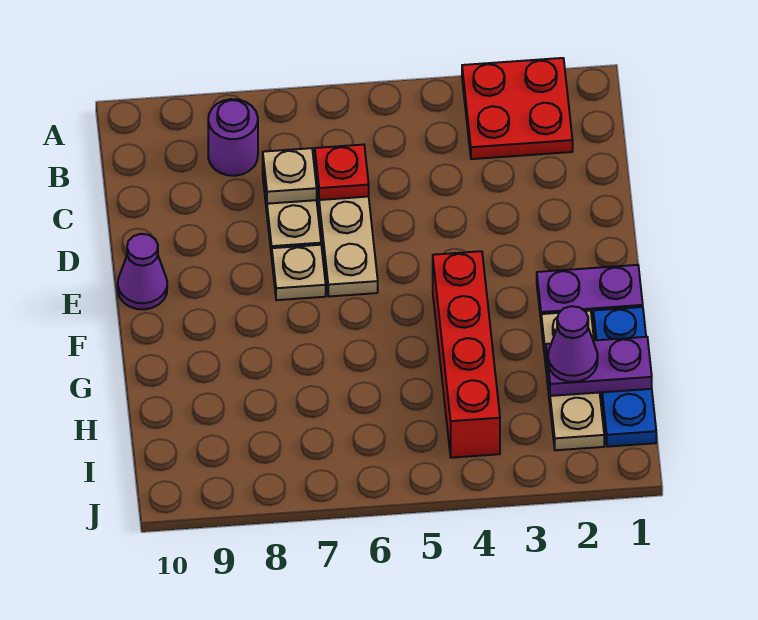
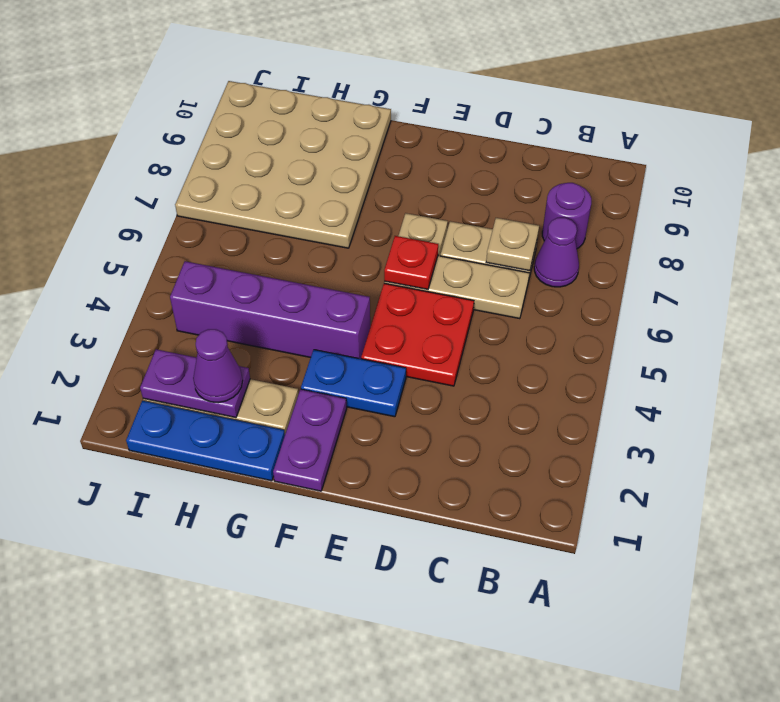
red 2x2 plate [462,58,573,159] -> red 2x2 plate moved to [361,283,474,386]
red 1x1 plate [315,145,369,200] -> red 1x1 plate moved to [384,236,438,290]
none -> blue 1x2 plate [301,350,406,417]
purple 1x1 cone [118,234,167,309] -> purple 1x1 cone moved to [534,218,579,287]
red 1x4 brick [433,251,500,458] -> purple 1x4 brick [170,261,370,359]
none -> tan 4x4 plate [175,81,391,248]
purple 1x2 plate [546,337,652,396] -> purple 1x2 plate turned to [140,349,250,418]

